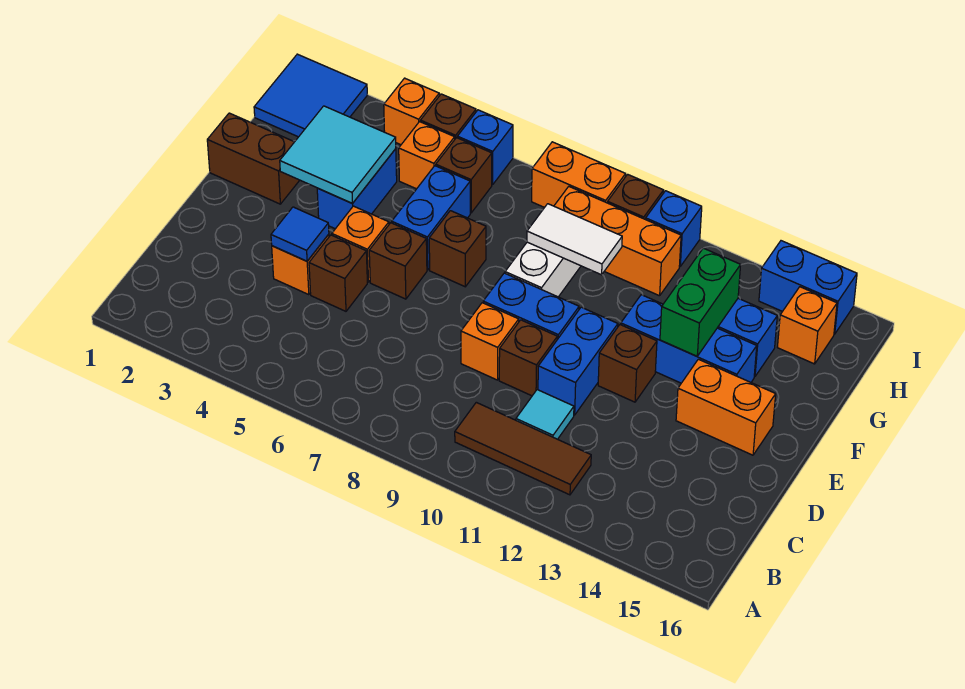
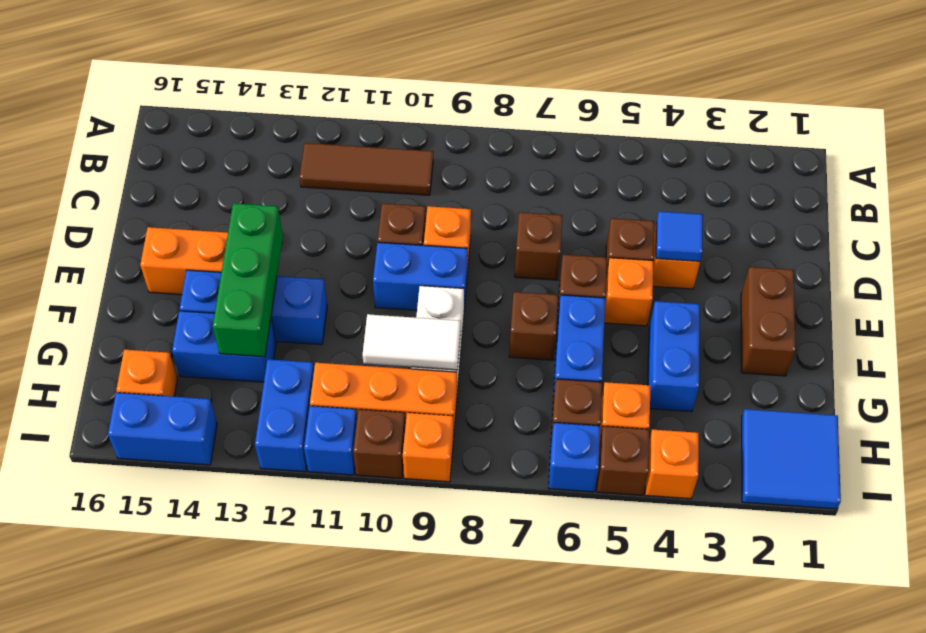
cyan 1x1 tile [516,390,574,439] -> none
blue 1x2 brick [538,307,618,415] -> blue 1x2 brick moved to [255,359,314,472]
brown 1x1 brick [598,325,657,402] -> brown 1x1 brick moved to [515,212,563,280]
brown 1x2 brick [207,113,299,204] -> brown 1x2 brick turned to [741,267,796,376]
cyan 2x2 tile [280,106,396,203] -> none
green 1x2 brick [660,248,741,356] -> green 1x3 brick [213,203,283,357]
orange 1x2 brick [532,142,626,208] -> orange 1x1 brick [403,413,453,482]

